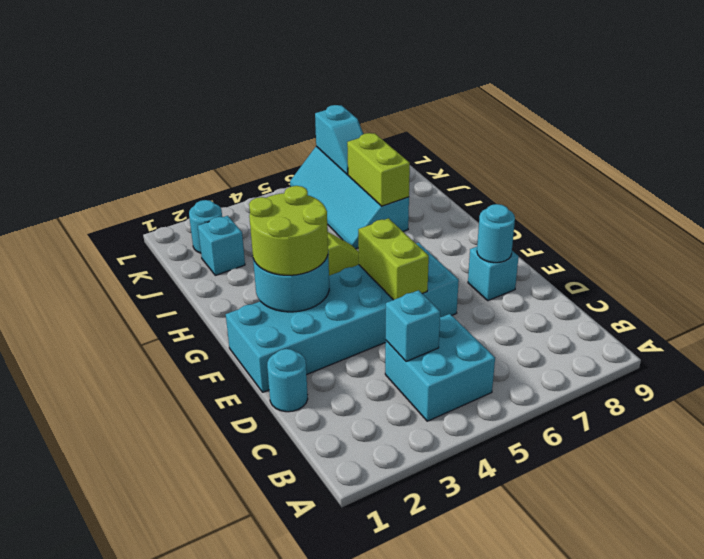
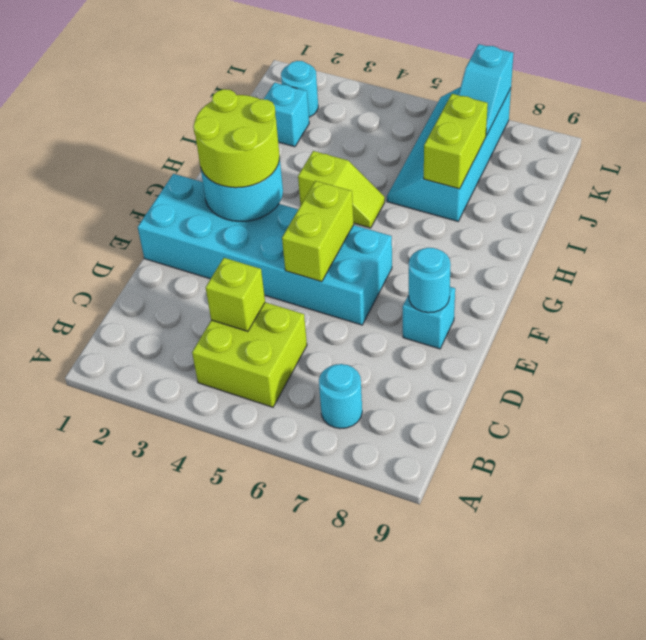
cyan 2x2 brick [385,314,495,421] -> lime 2x2 brick [192,302,307,407]
cyan 1x1 brick [386,290,440,361] -> lime 1x1 brick [206,258,265,331]
cyan 1x1 round brick [267,349,308,412] -> cyan 1x1 round brick moved to [319,364,362,429]

